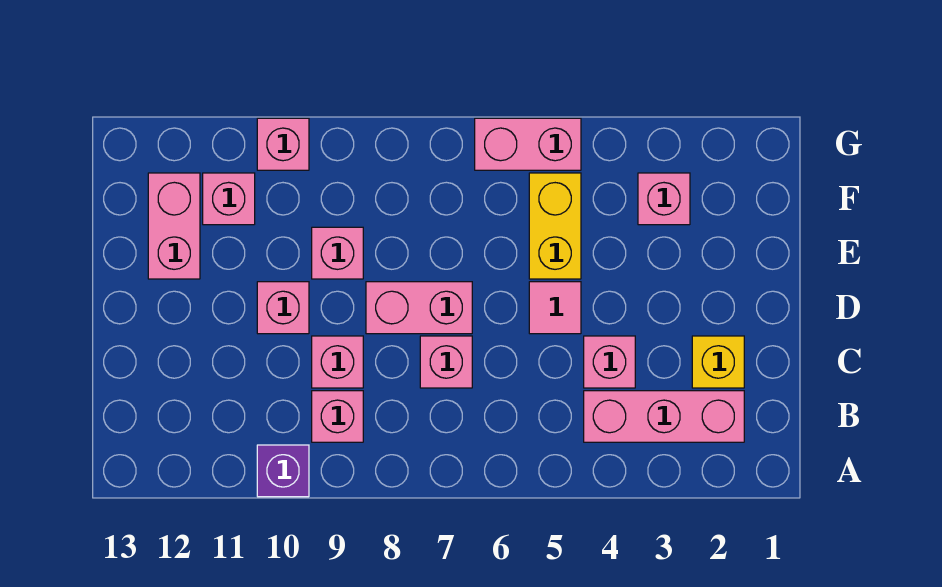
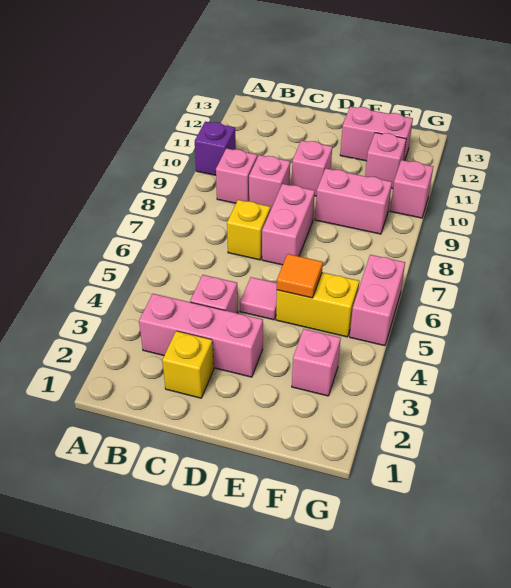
pink 1x3 brick [584,391,744,442] -> pink 1x3 brick turned to [139,294,263,377]
pink 1x1 brick [420,336,472,388] -> yellow 1x1 brick [227,200,270,260]
none -> orange 1x1 tile [277,254,323,298]
pink 1x1 brick [312,227,363,279] -> pink 1x2 brick [315,169,392,234]

